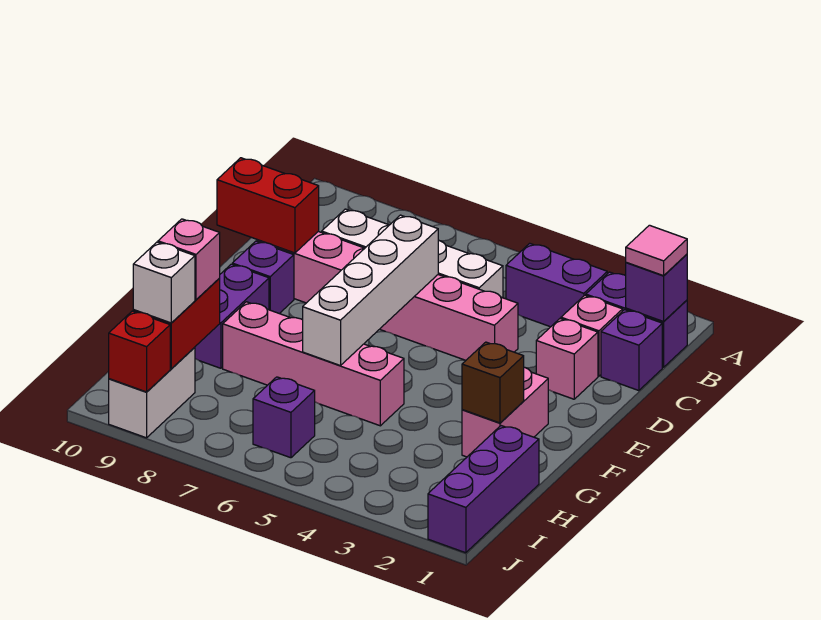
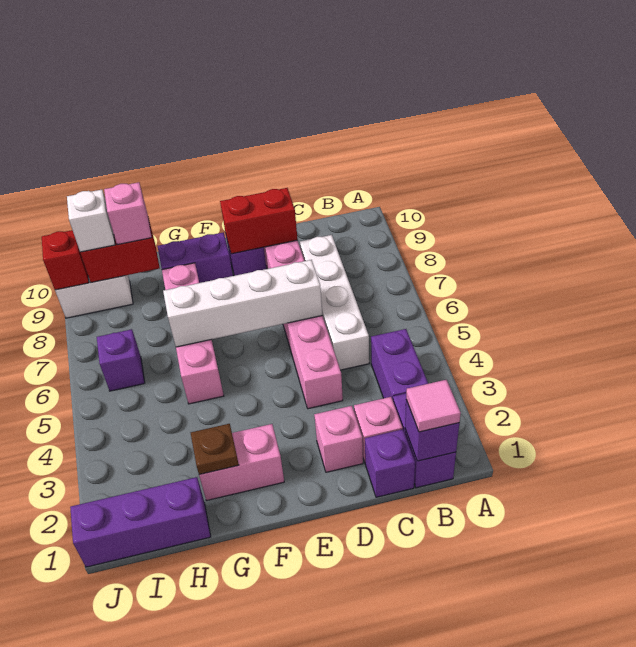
red 1x2 brick [217,158,319,253] -> red 1x2 brick turned to [220,188,298,254]
brown 1x1 brick [462,342,524,423] -> brown 1x1 plate [191,424,239,475]

